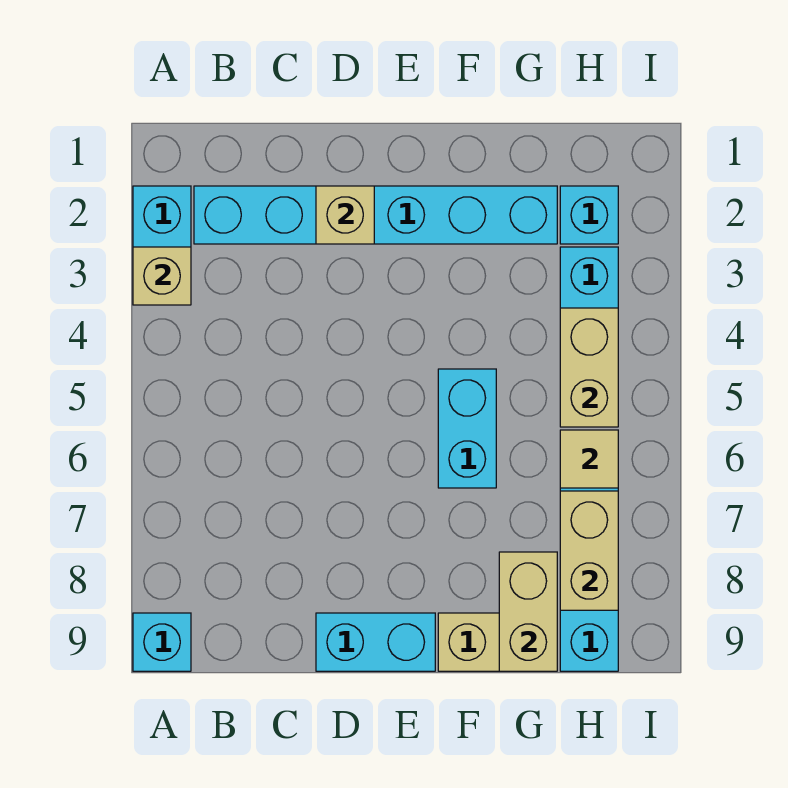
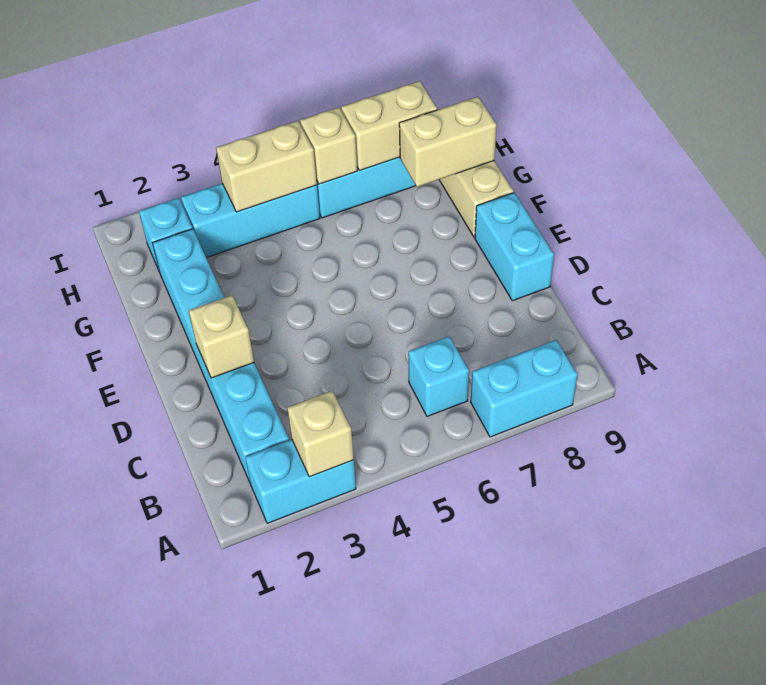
cyan 1x1 brick [133,613,191,671] -> cyan 1x1 brick moved to [408,336,469,416]
cyan 1x2 brick [438,369,496,488] -> cyan 1x2 brick moved to [471,340,578,437]
tan 1x1 tile [560,430,618,488] -> tan 1x1 brick [300,107,357,184]

